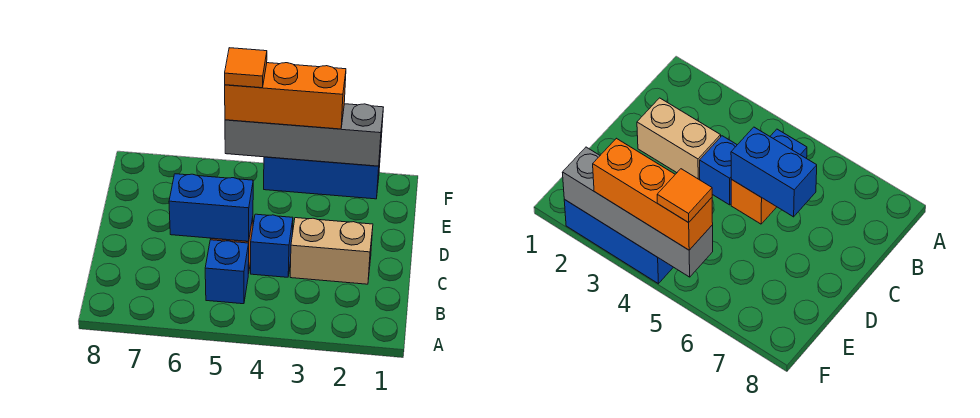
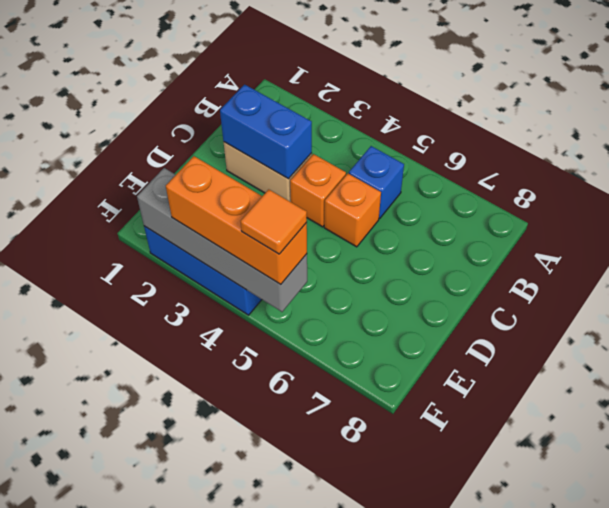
blue 1x1 brick [251,214,293,277] -> orange 1x1 brick [290,154,346,227]
blue 1x2 brick [169,174,253,241] -> blue 1x2 brick moved to [220,85,312,179]

